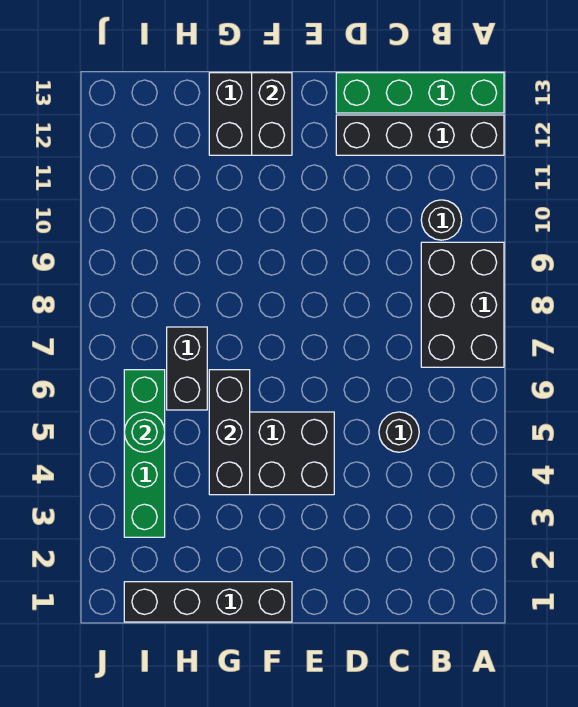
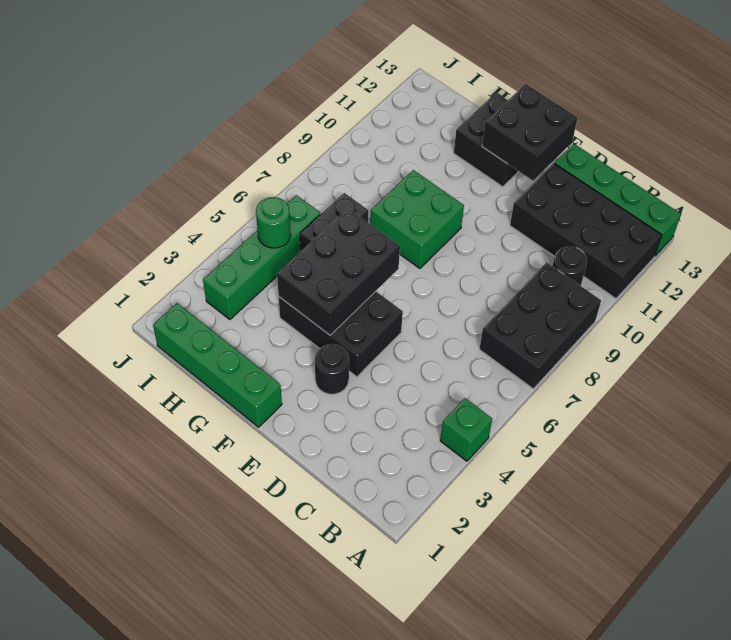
none -> green 1x1 brick [440,398,492,461]
black 1x4 brick [336,115,504,155] -> black 2x4 brick [510,163,662,298]
black 1x1 round brick [379,412,419,452] -> black 1x1 round brick moved to [315,344,349,394]
black 1x4 brick [124,582,292,622] -> green 1x4 brick [153,303,282,427]
none -> green 2x2 brick [370,170,464,268]
black 1x2 brick [252,73,292,155] -> black 2x2 brick [482,84,578,181]
black 1x3 brick [209,370,250,495] -> black 2x3 brick [277,208,400,335]

